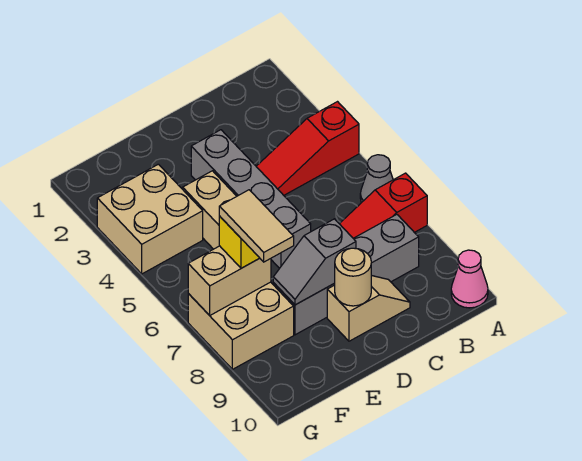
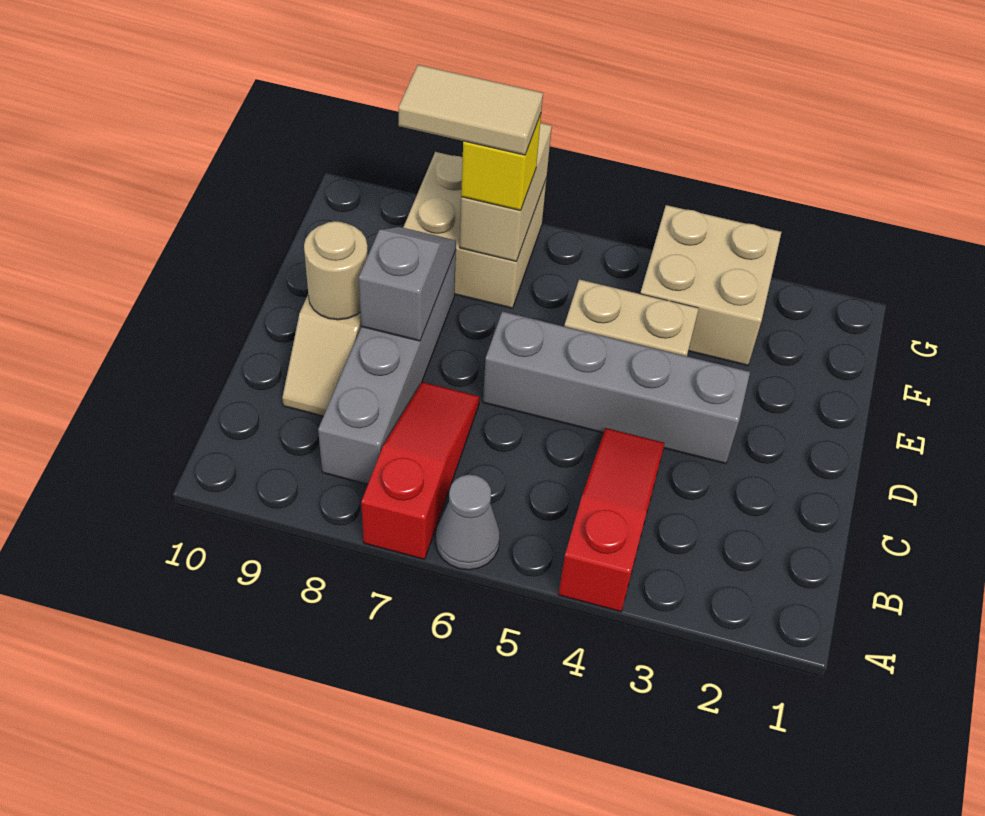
pink 1x1 cone [451,250,488,308] -> none

